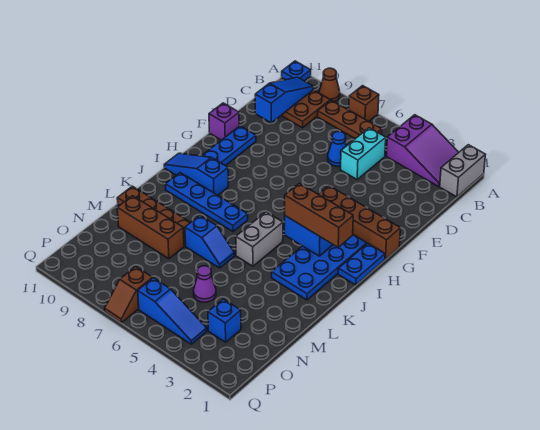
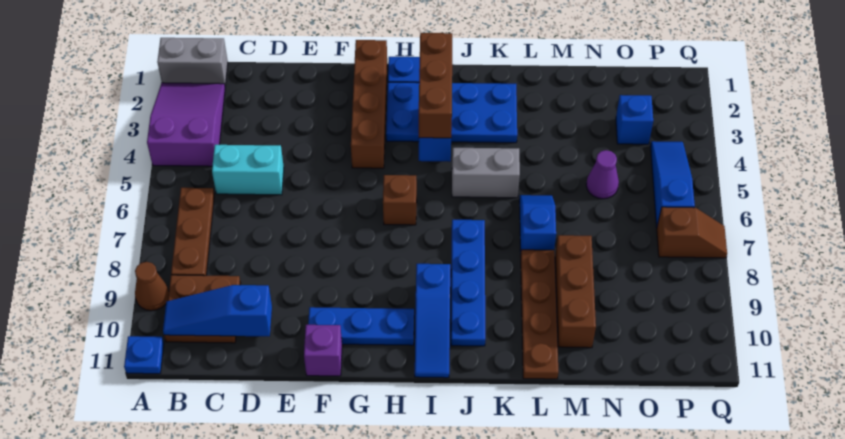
brown 1x1 brick [349,86,379,121] -> brown 1x1 brick moved to [383,175,417,225]
blue 1x1 cone [328,132,346,166] -> none

